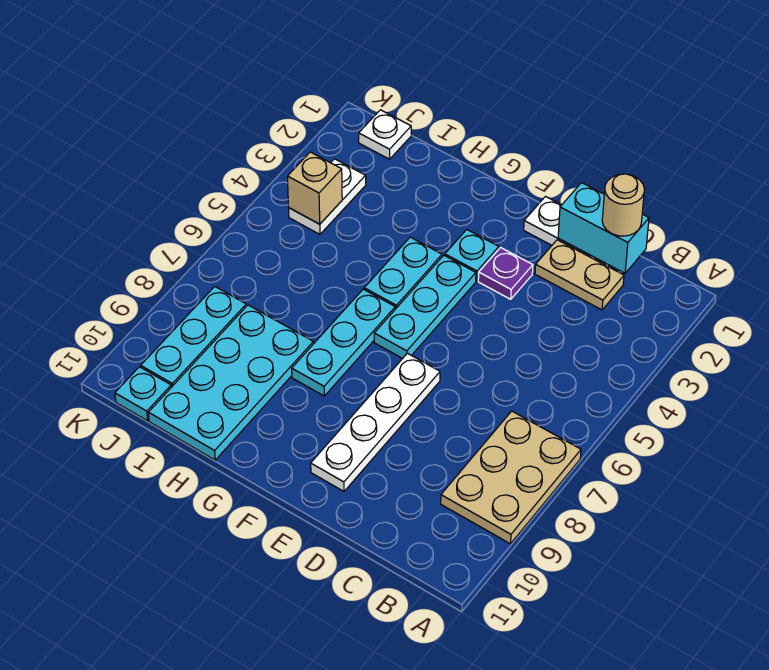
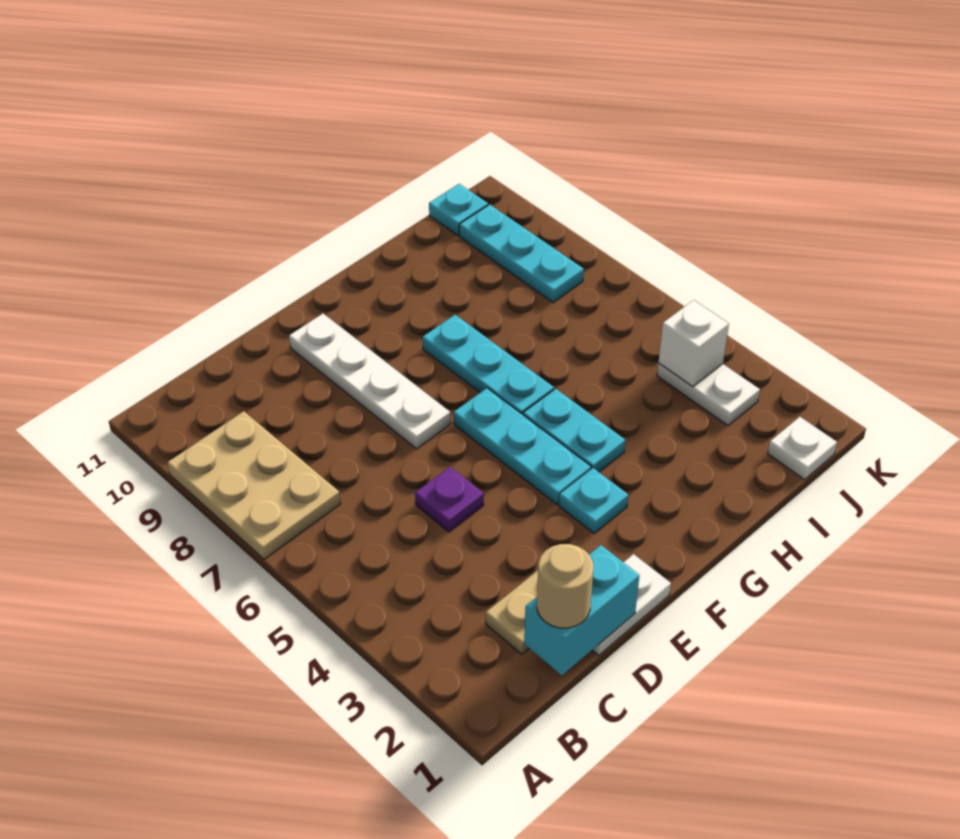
purple 1x1 plate [478,248,533,299] -> purple 1x1 plate moved to [415,467,484,532]
cyan 2x4 plate [148,305,313,460] -> none
tan 1x1 brick [287,152,342,224] -> white 1x1 brick [658,300,729,387]

